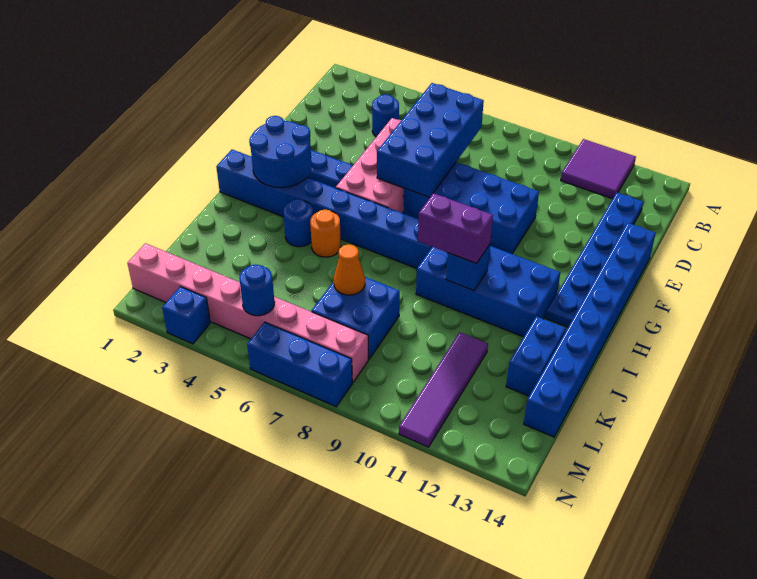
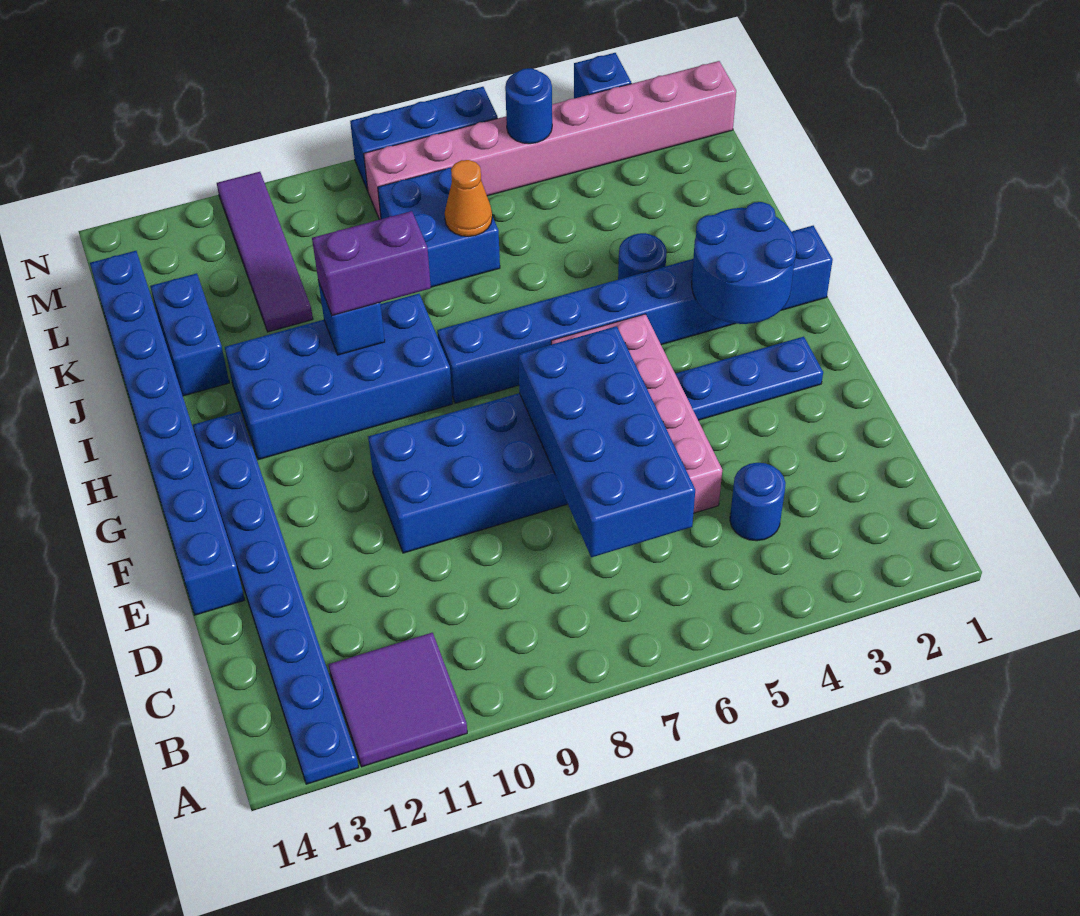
blue 1x6 plate [546,193,643,327] -> blue 1x8 plate [193,412,359,784]
orange 1x1 round brick [310,210,341,257] -> none

